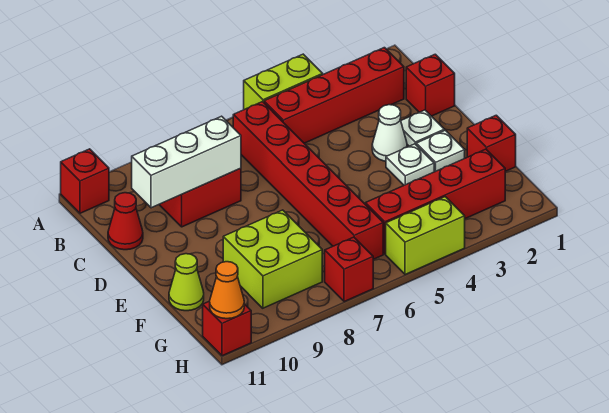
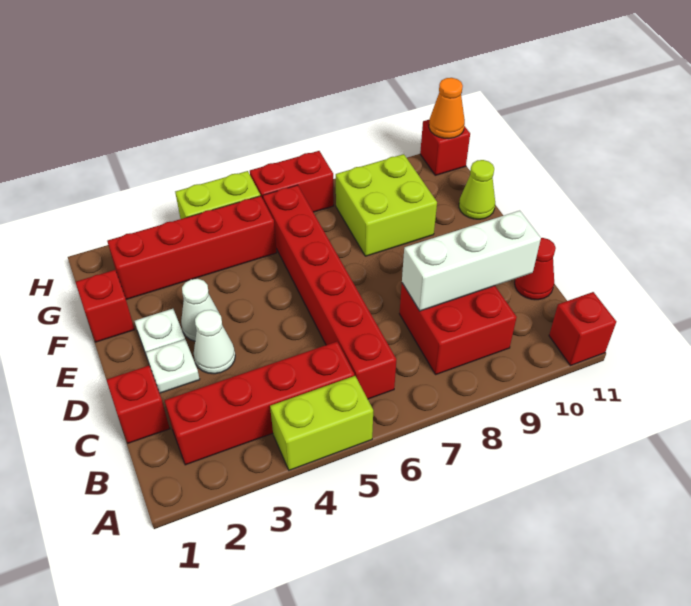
white 1x1 plate [386,144,434,185] -> white 1x1 cone [181,279,219,341]
red 1x1 brick [325,237,373,302] -> red 1x2 brick [250,151,334,212]

